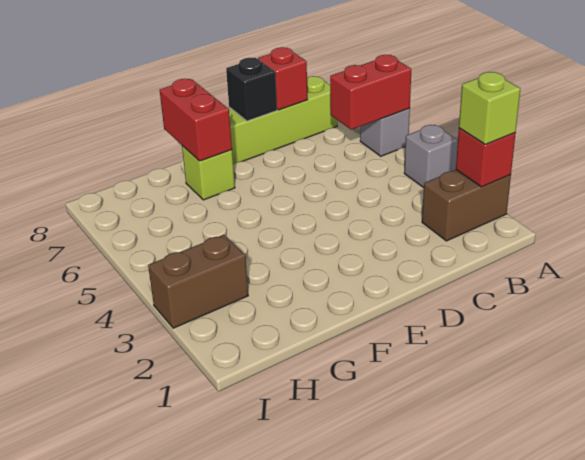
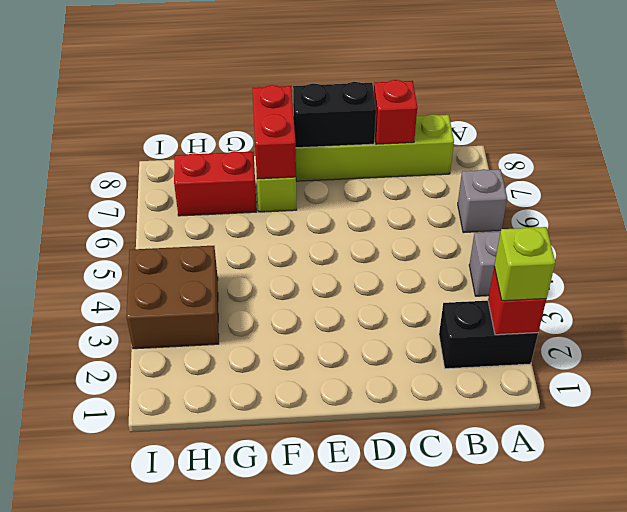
brown 1x2 brick [422,170,511,241] -> black 1x2 brick [439,301,538,369]
red 1x2 brick [330,55,411,130] -> red 1x2 brick moved to [174,151,257,216]
black 1x1 brick [226,58,277,121] -> black 1x2 brick [293,82,376,148]
brown 1x2 brick [148,235,248,328] -> brown 2x2 brick [126,246,219,349]

